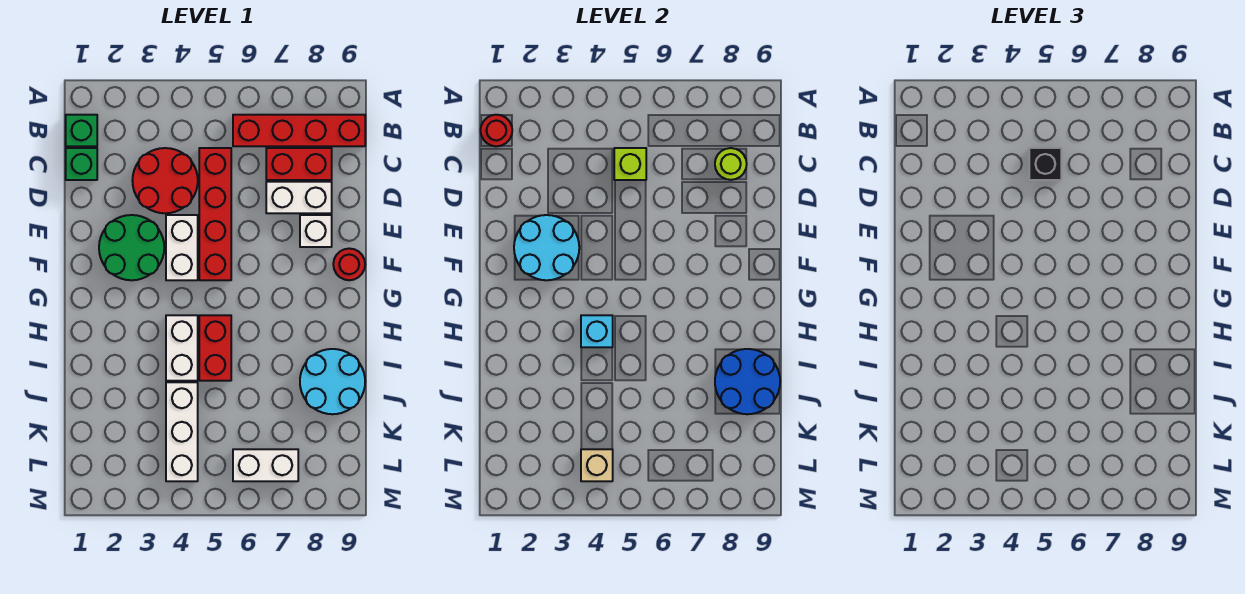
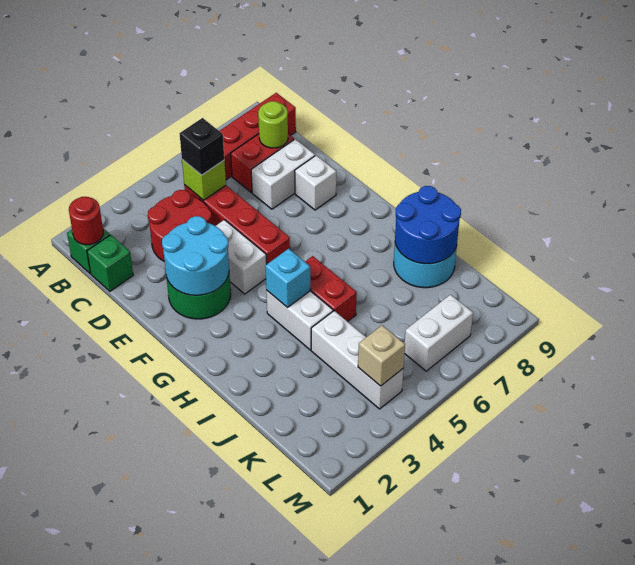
red 1x1 round brick [333,249,365,280] -> none

